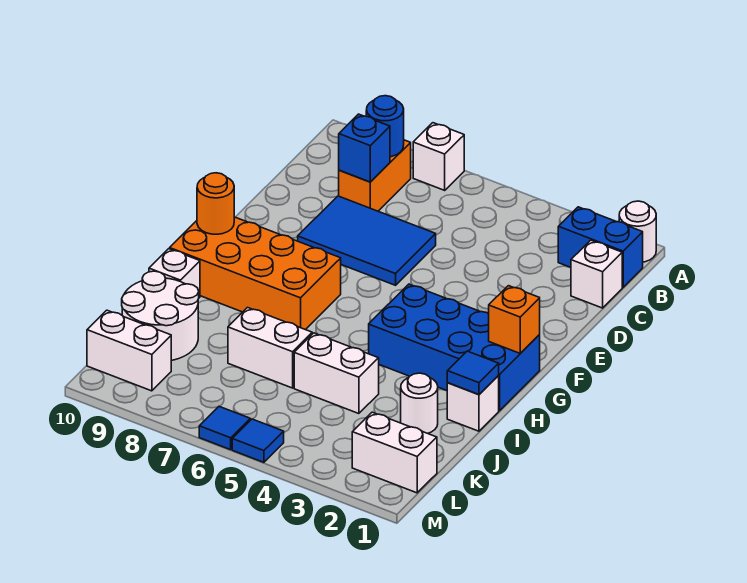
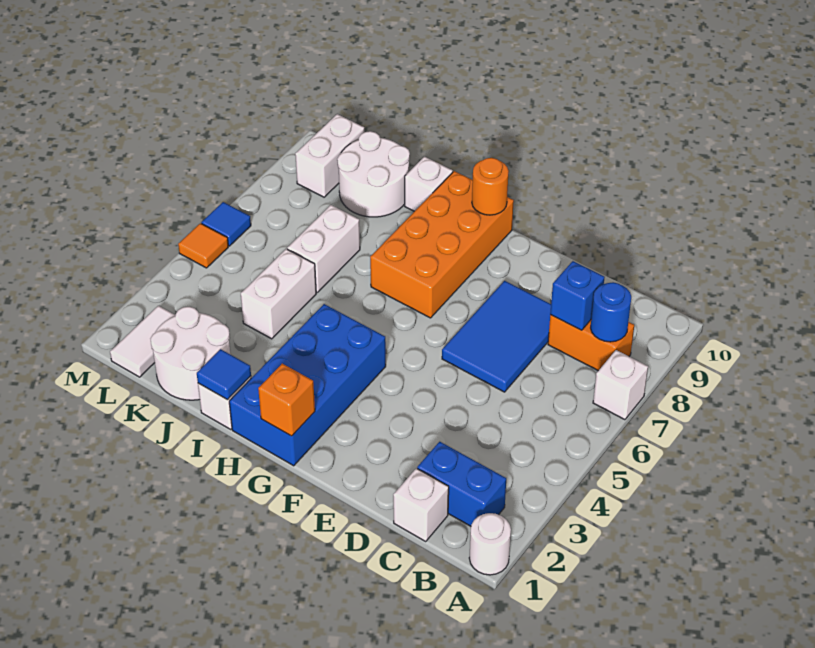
blue 1x2 brick [558,207,643,287] -> blue 1x2 brick turned to [417,442,506,526]
white 1x1 round brick [401,373,438,433] -> white 2x2 round brick [150,307,231,400]
white 1x2 brick [352,412,437,493] -> white 1x2 tile [110,306,176,377]
blue 1x1 tile [232,419,284,462] -> orange 1x1 tile [178,223,228,268]

